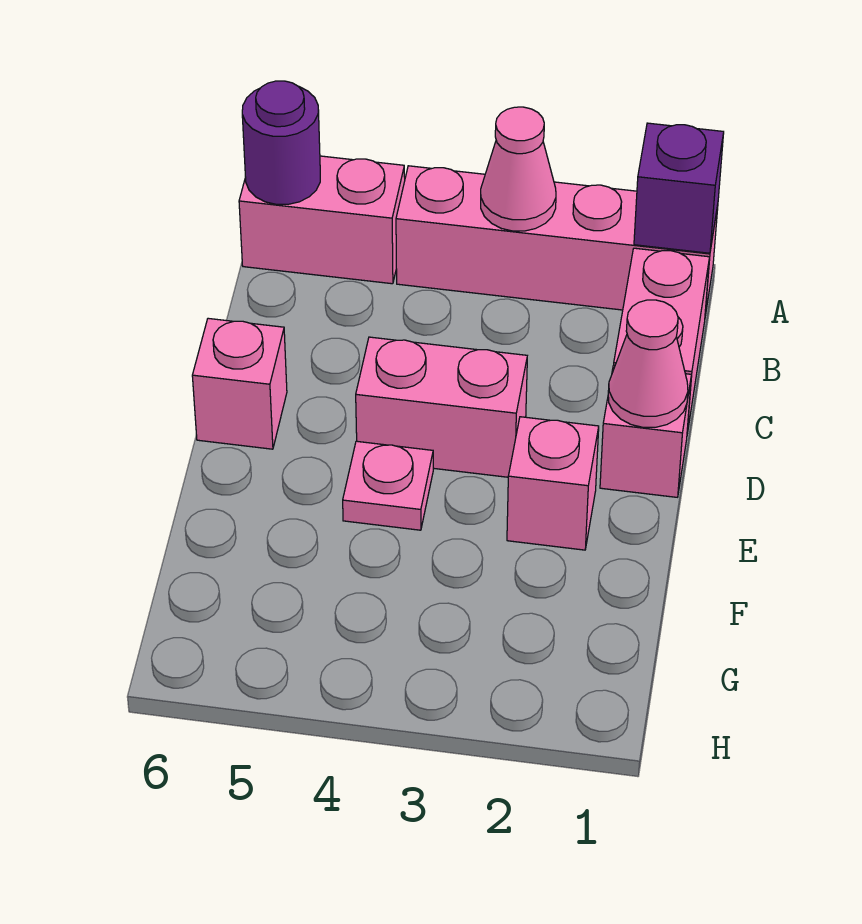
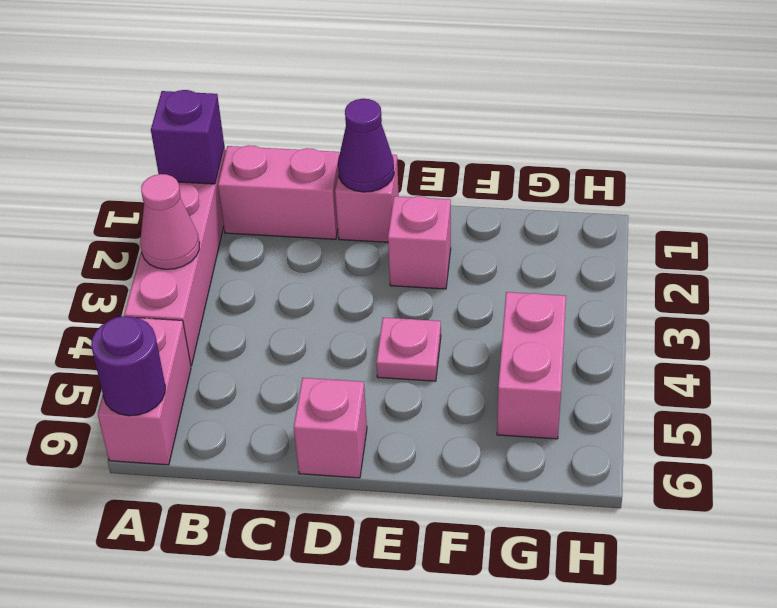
pink 1x1 cone [608,300,688,427] -> purple 1x1 cone [338,99,394,192]
pink 1x2 brick [356,337,527,477] -> pink 1x2 brick moved to [497,292,566,439]

